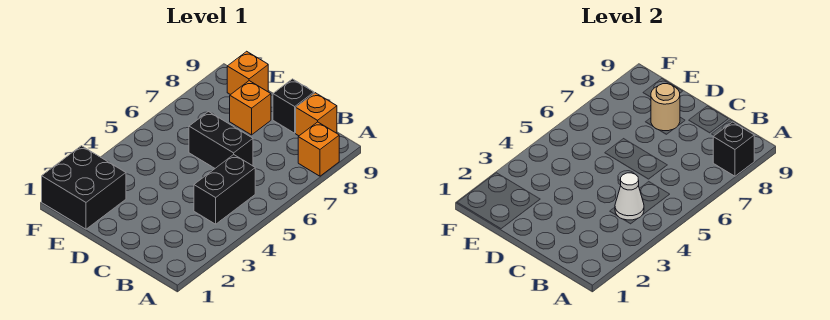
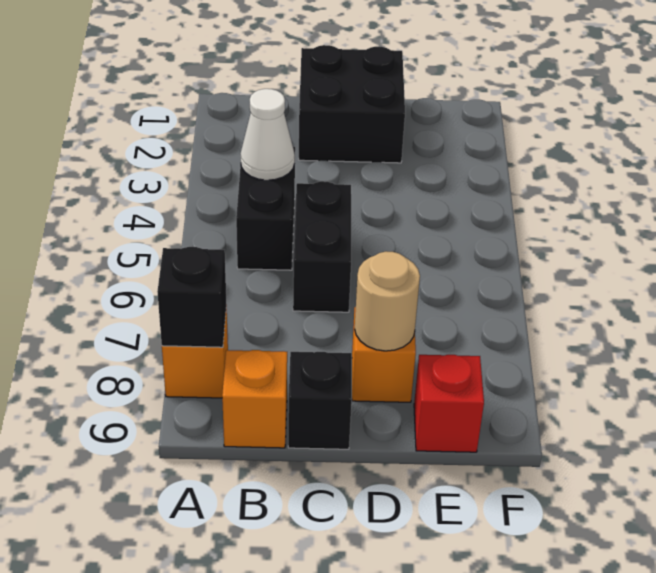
black 1x2 brick [189,112,253,168] -> black 1x2 brick turned to [293,181,351,312]
black 2x2 brick [42,146,126,229] -> black 2x2 brick moved to [299,45,405,163]
orange 1x1 brick [227,51,268,95] -> red 1x1 brick [414,355,484,452]

